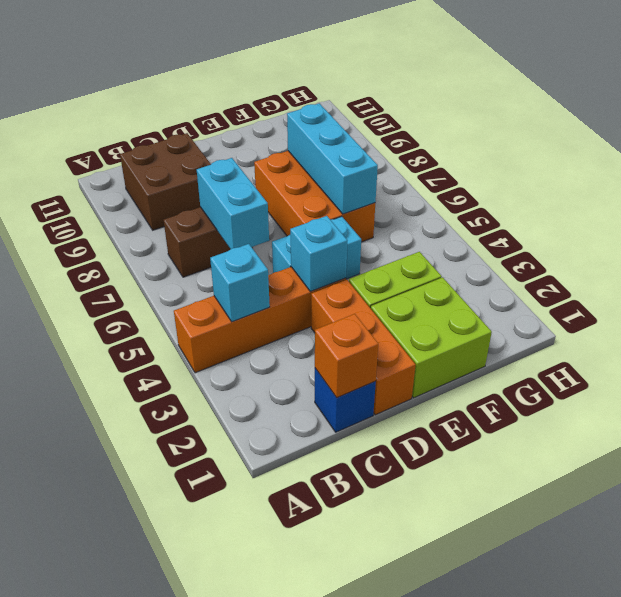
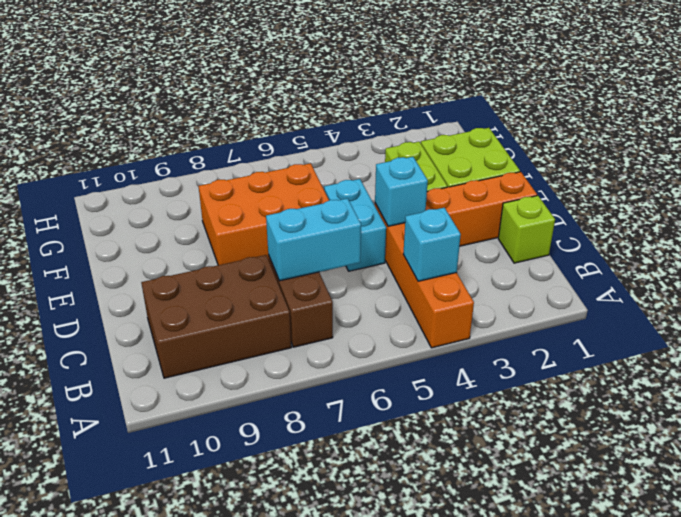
brown 2x2 brick [120,133,211,230] -> brown 2x3 brick [141,255,291,378]
blue 1x1 brick [315,368,376,432] -> lime 1x1 brick [498,196,555,263]
orange 1x1 brick [315,314,378,398] -> none
cyan 1x3 brick [287,103,378,214] -> none

